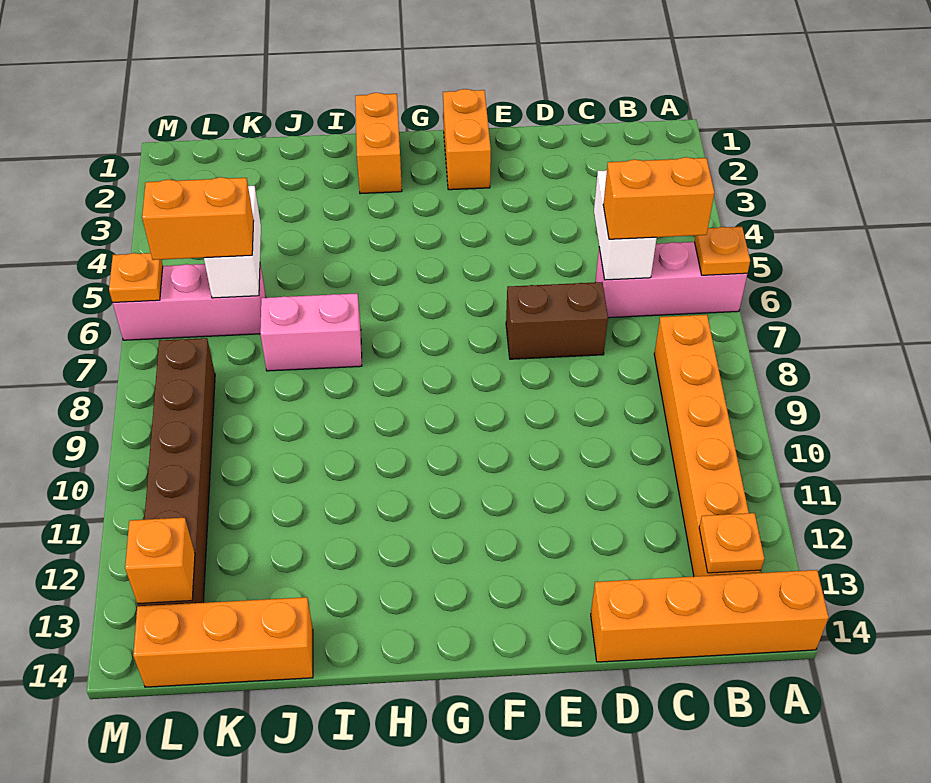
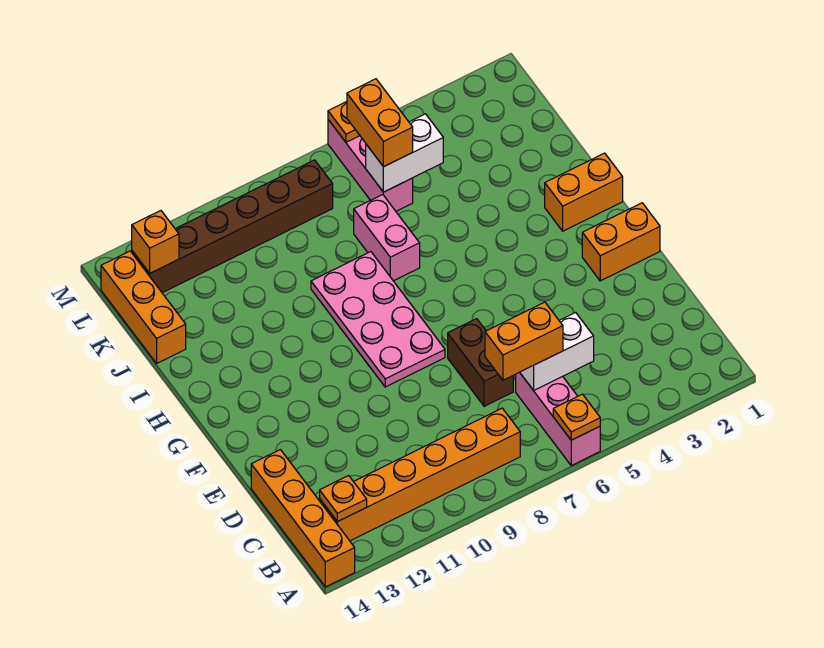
orange 1x2 brick [603,157,714,239] -> orange 1x2 brick turned to [485,302,563,380]
none -> pink 2x4 plate [311,252,445,387]

